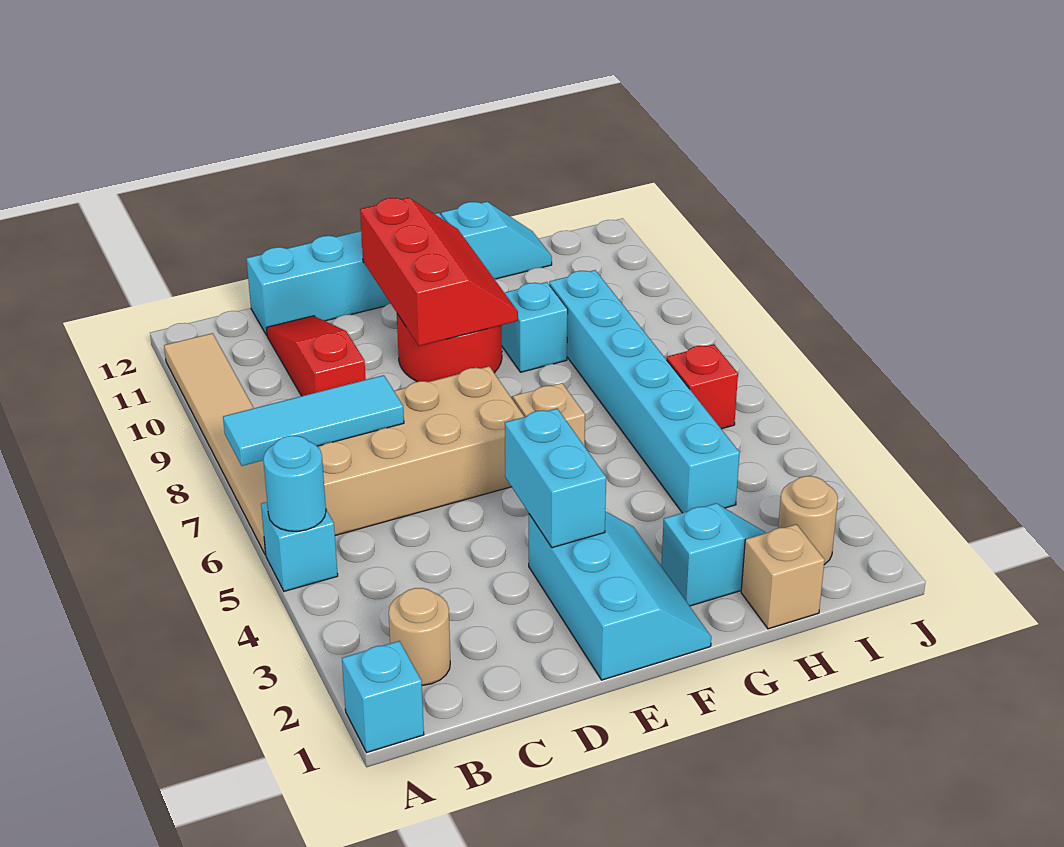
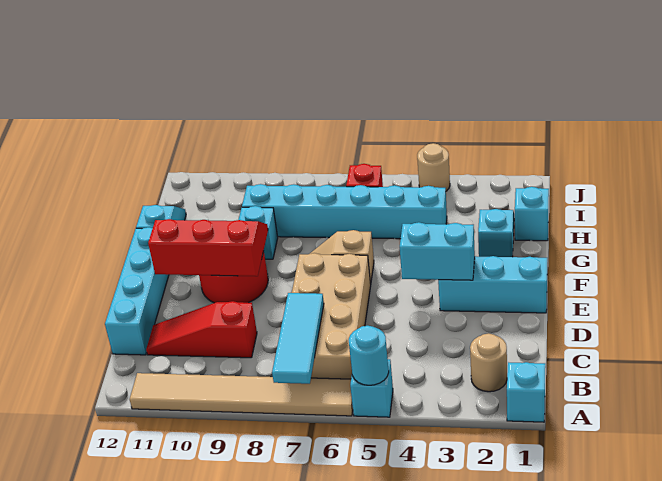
tan 1x1 brick [741,524,825,629] -> cyan 1x1 brick [515,187,549,241]
tan 1x1 round brick [778,476,838,565] -> tan 1x1 round brick moved to [417,143,450,191]

